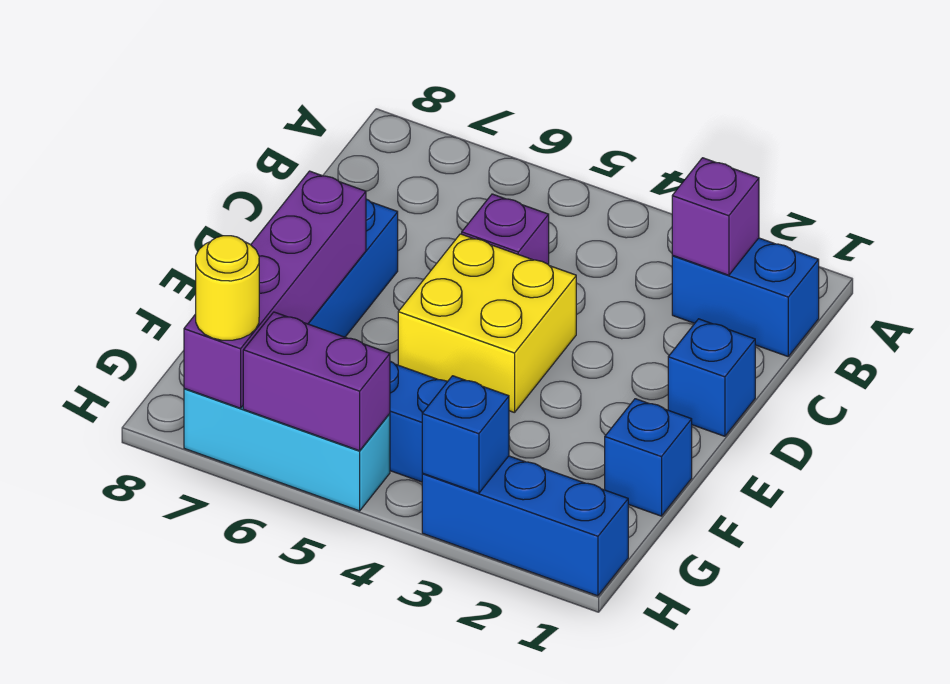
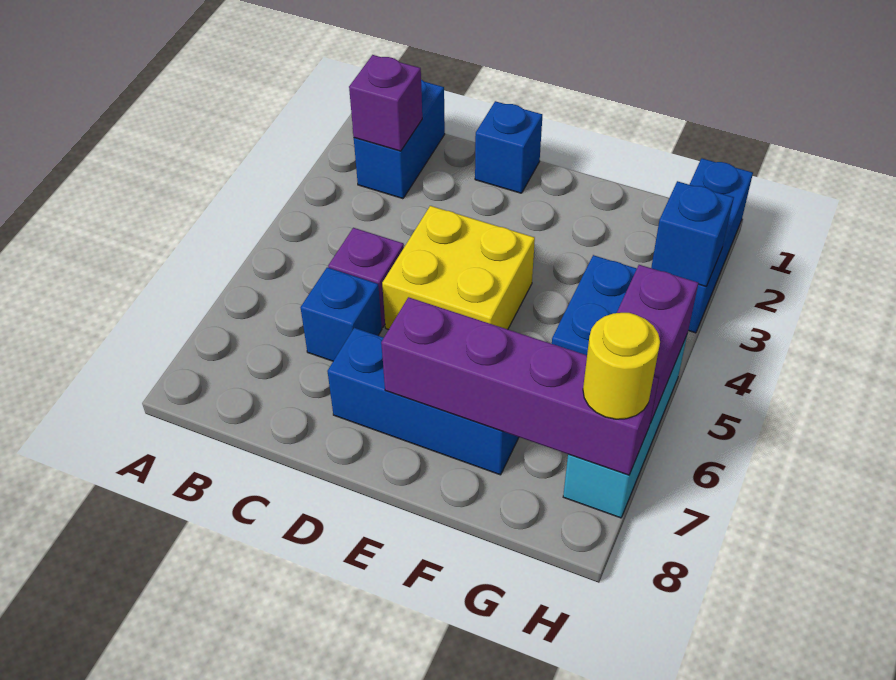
blue 1x1 brick [605,399,692,516] -> blue 1x1 brick moved to [300,267,382,361]

